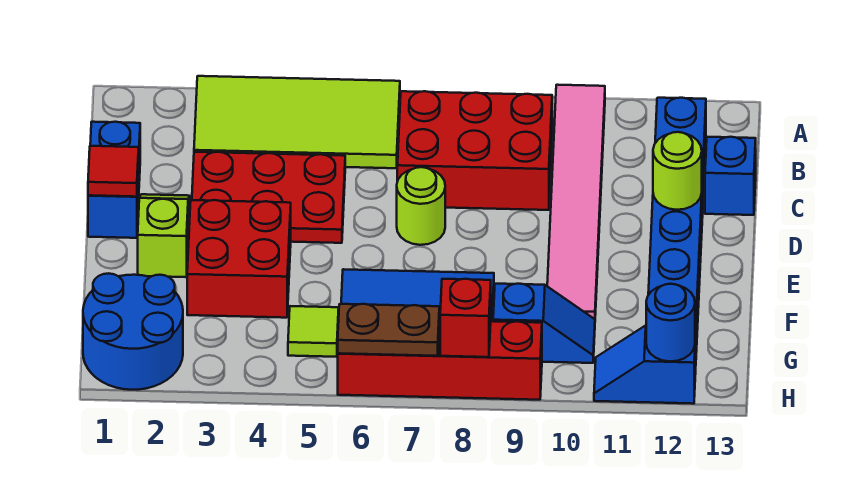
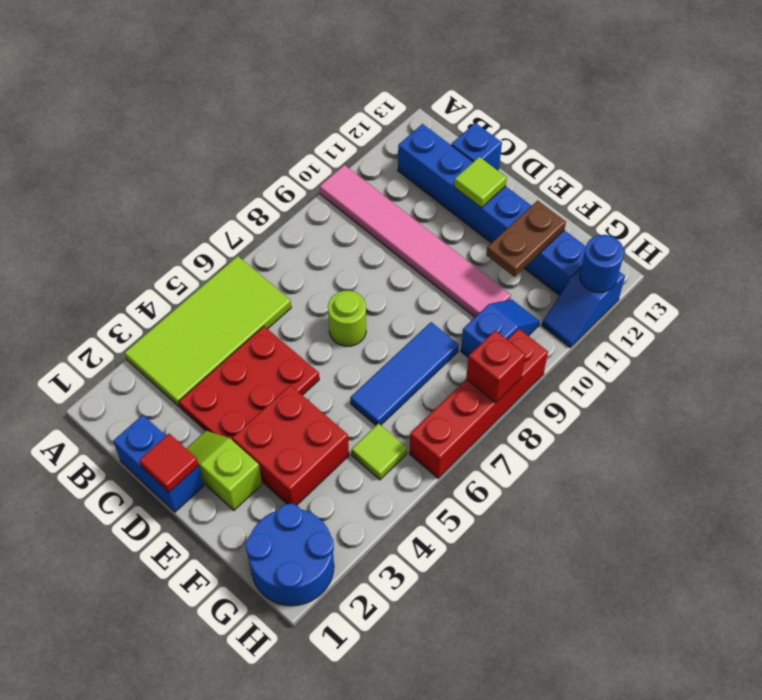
red 2x3 brick [397,91,552,210] -> none
lime 1x1 round brick [653,132,702,210] -> lime 1x1 tile [454,157,507,208]
brown 1x2 plate [338,304,439,356] -> brown 1x2 plate moved to [486,201,566,277]

